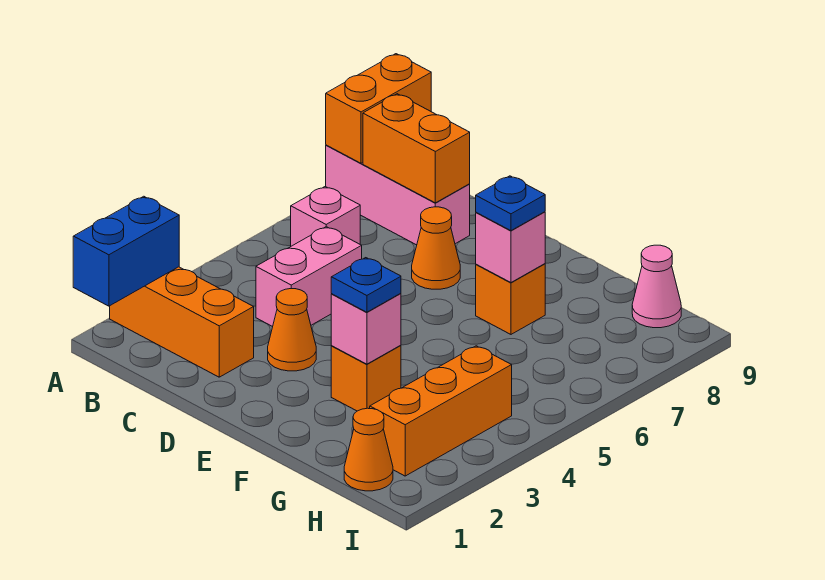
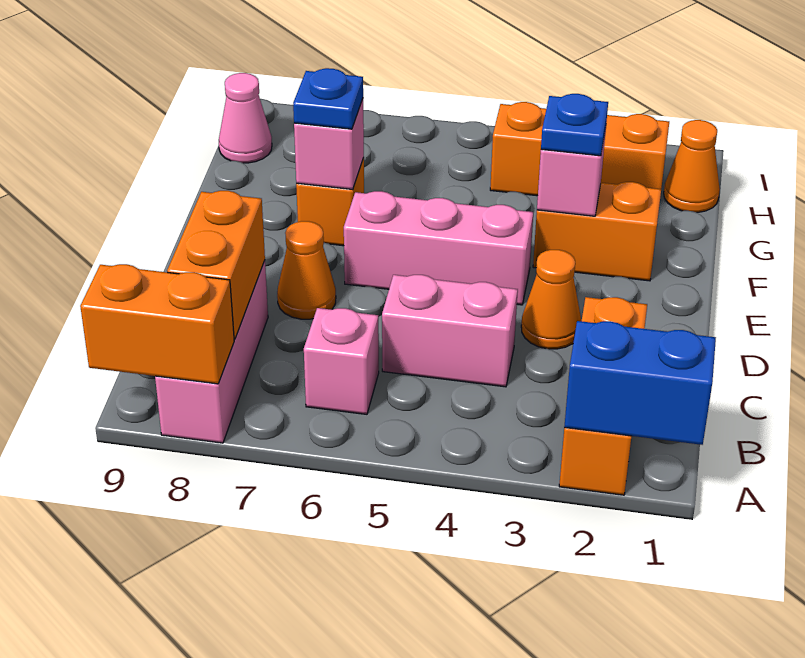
none -> pink 1x3 brick [344,191,533,305]
orange 1x1 brick [331,345,401,411] -> orange 1x2 brick [533,182,661,281]

